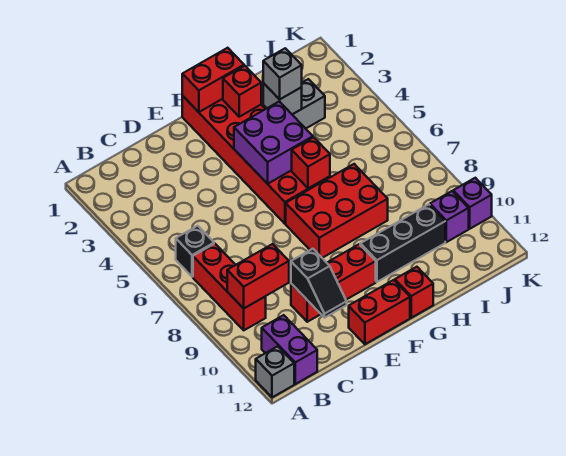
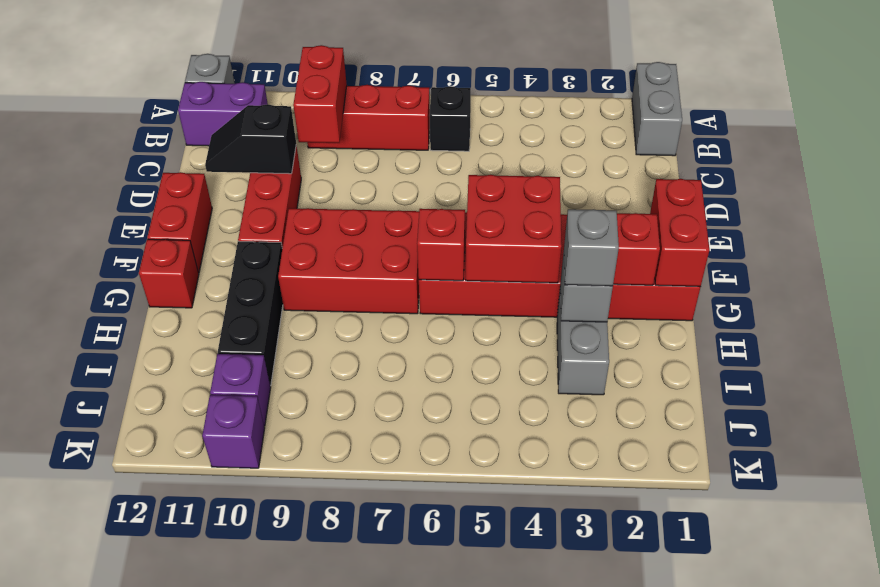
none -> grey 1x2 brick [632,62,682,156]
purple 2x2 brick [234,101,313,184] -> red 2x2 brick [466,175,562,283]
red 2x3 brick [286,164,388,258] -> red 2x3 brick turned to [278,208,419,314]

